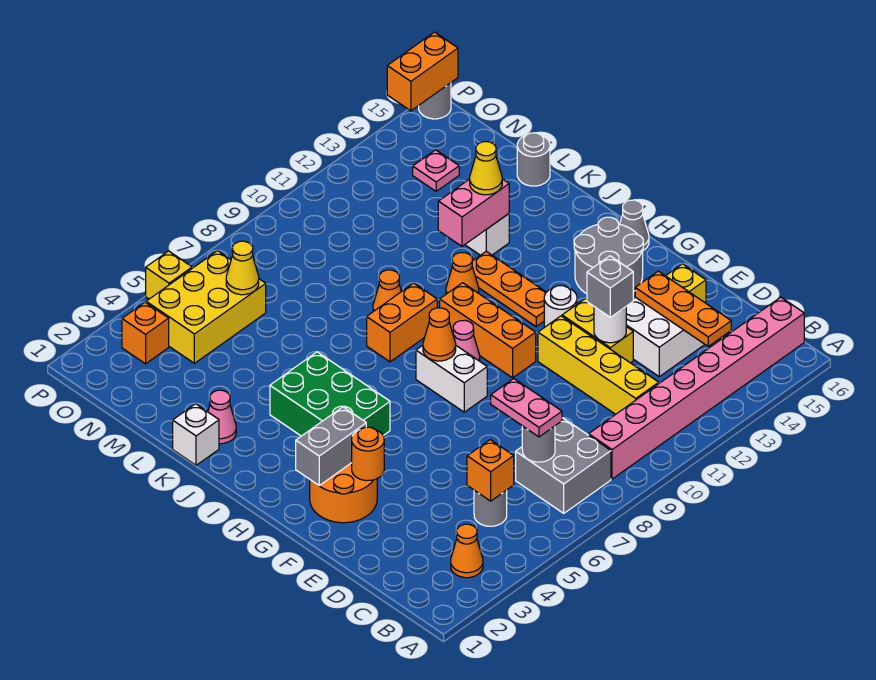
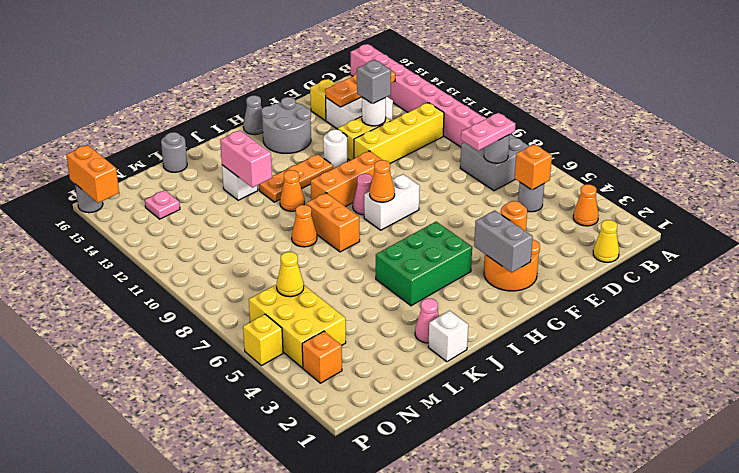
yellow 1x1 cone [470,142,502,195] -> yellow 1x1 cone moved to [593,220,619,262]

